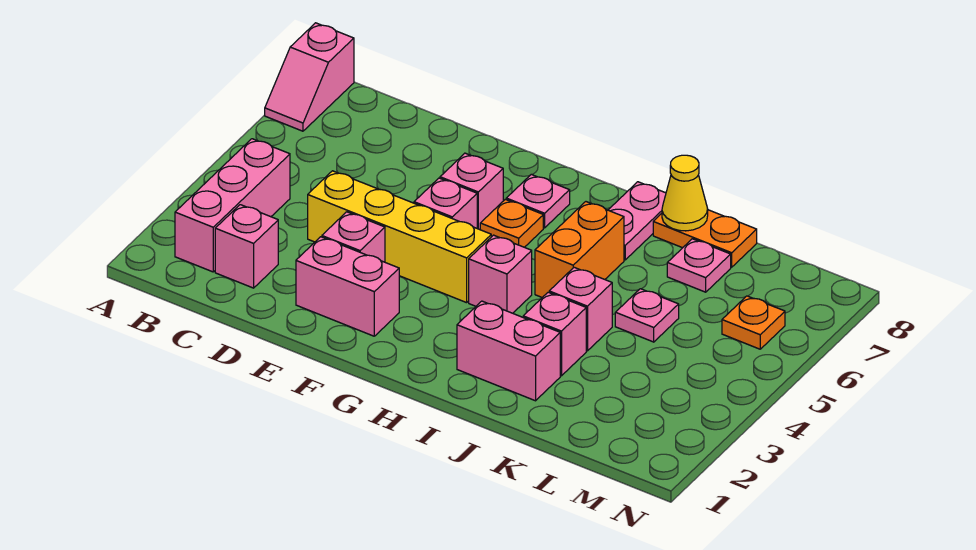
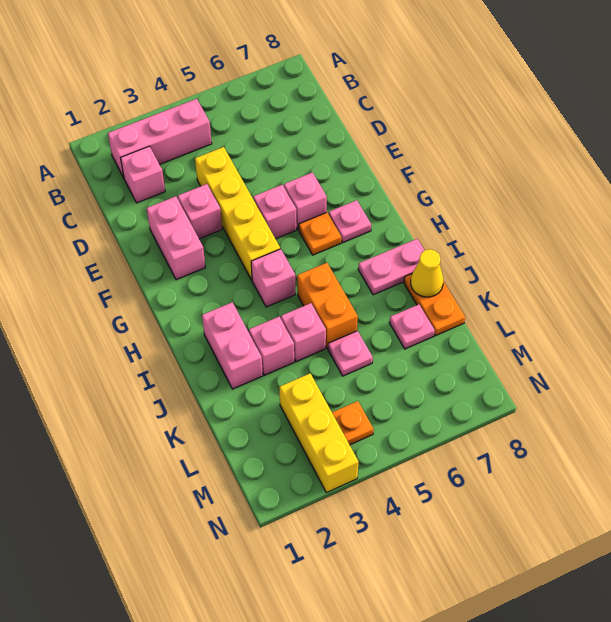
pink 1x2 slope [265,23,354,131] -> none
orange 1x2 brick [535,202,624,297] -> orange 1x2 brick turned to [297,263,358,348]
none -> yellow 1x3 brick [279,374,359,493]
orange 1x1 plate [722,296,785,349] -> orange 1x1 plate moved to [332,401,374,445]

